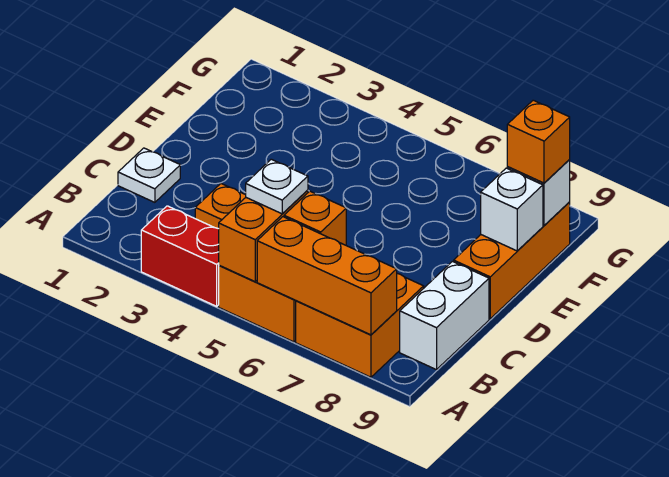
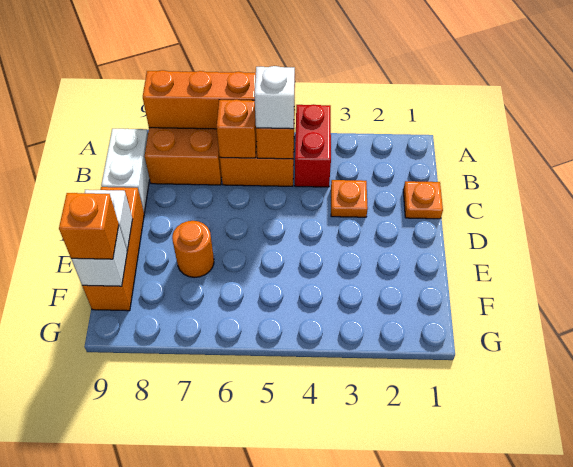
red 1x2 brick [141,206,219,306] -> red 1x2 brick turned to [295,104,331,187]
white 1x1 plate [246,159,308,214] -> white 1x1 brick [254,66,295,129]
white 1x1 plate [118,148,180,202] -> orange 1x1 plate [403,181,443,219]
none -> orange 1x1 round brick [172,221,214,278]

